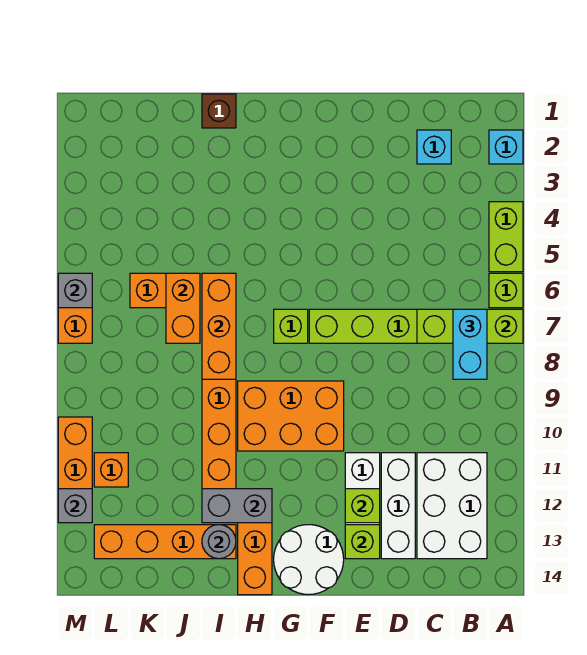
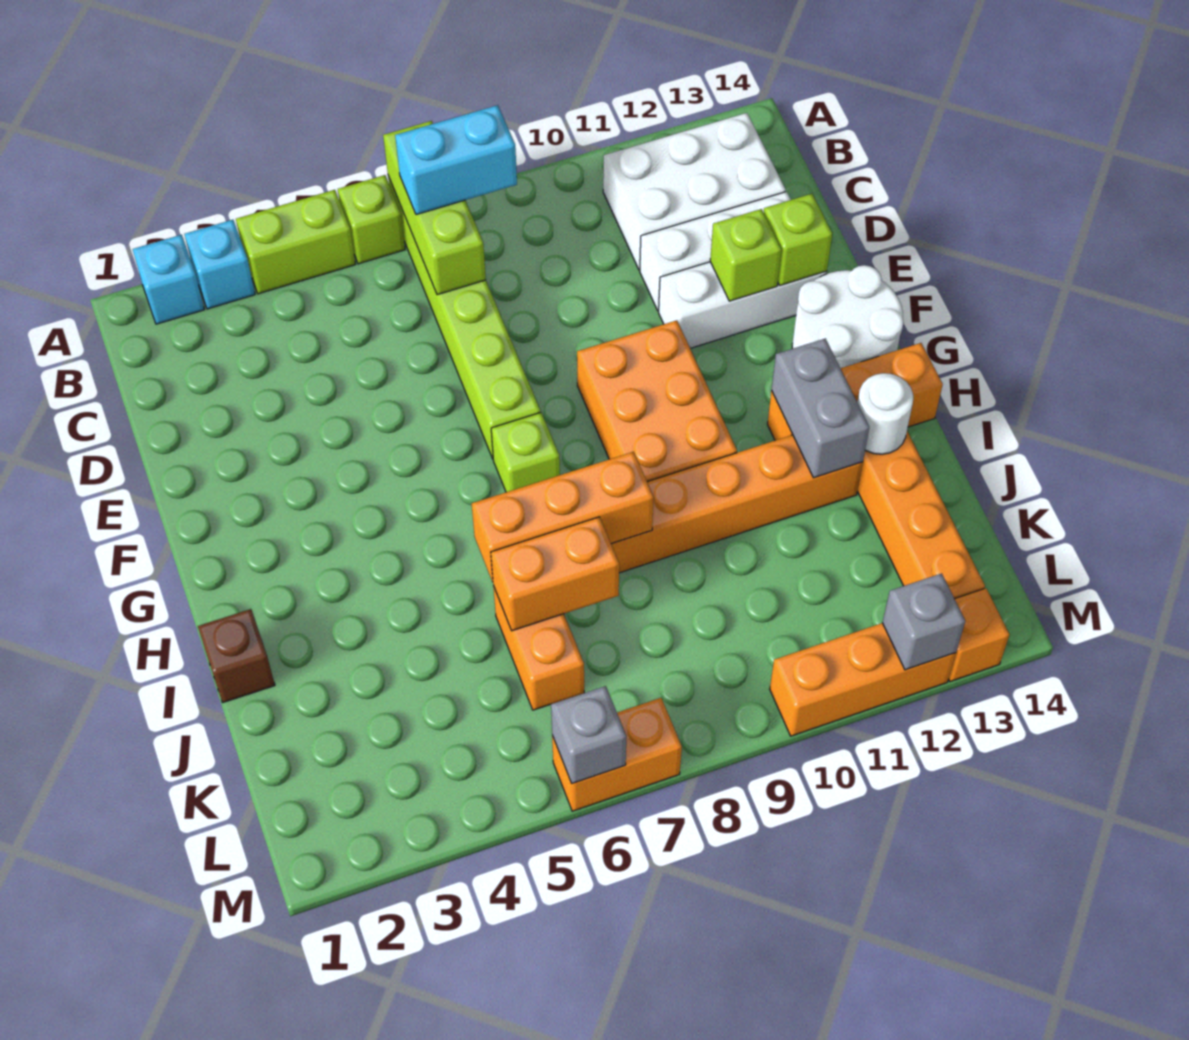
cyan 1x1 brick [417,130,451,164] -> cyan 1x1 brick moved to [184,220,255,309]
grey 1x1 round brick [202,525,236,559] -> white 1x1 round brick [857,373,913,454]
orange 1x1 brick [94,453,128,487] -> orange 1x1 brick moved to [949,588,1010,681]

